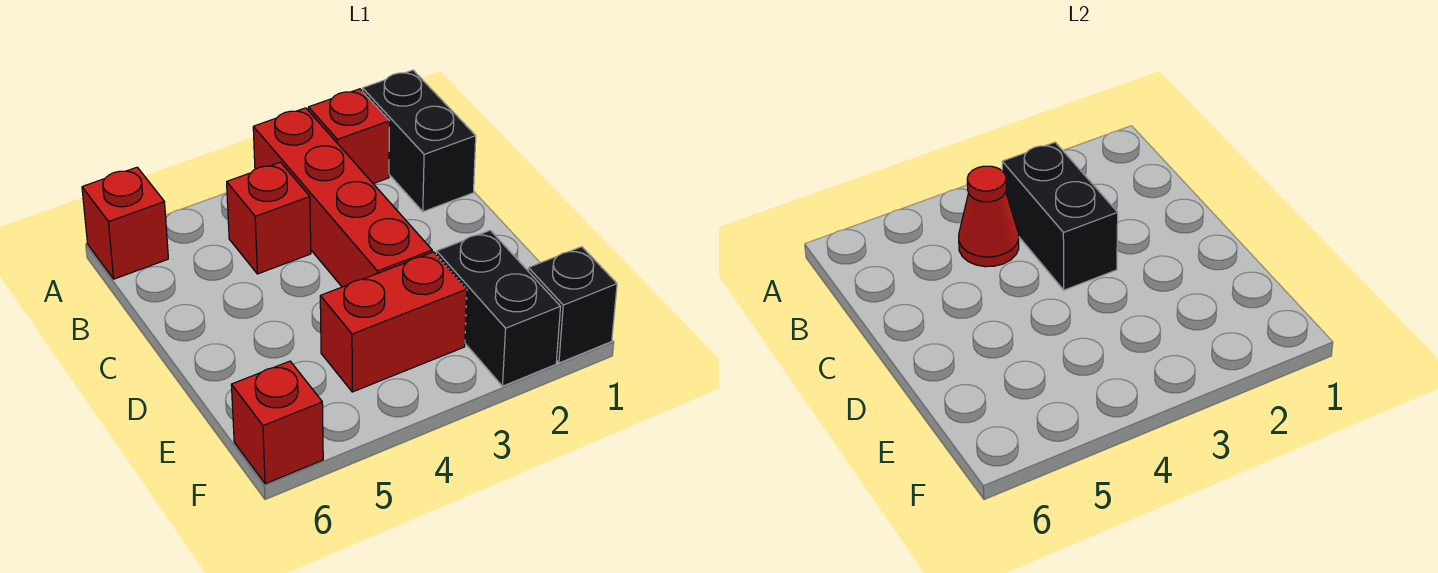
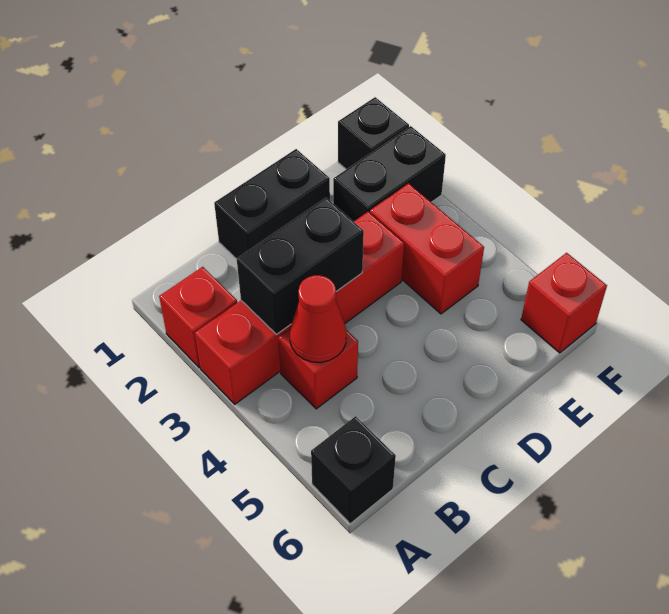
black 1x2 brick [363,70,476,212] -> black 1x2 brick moved to [214,149,330,259]
red 1x1 brick [82,167,168,279] -> black 1x1 brick [311,416,396,524]

